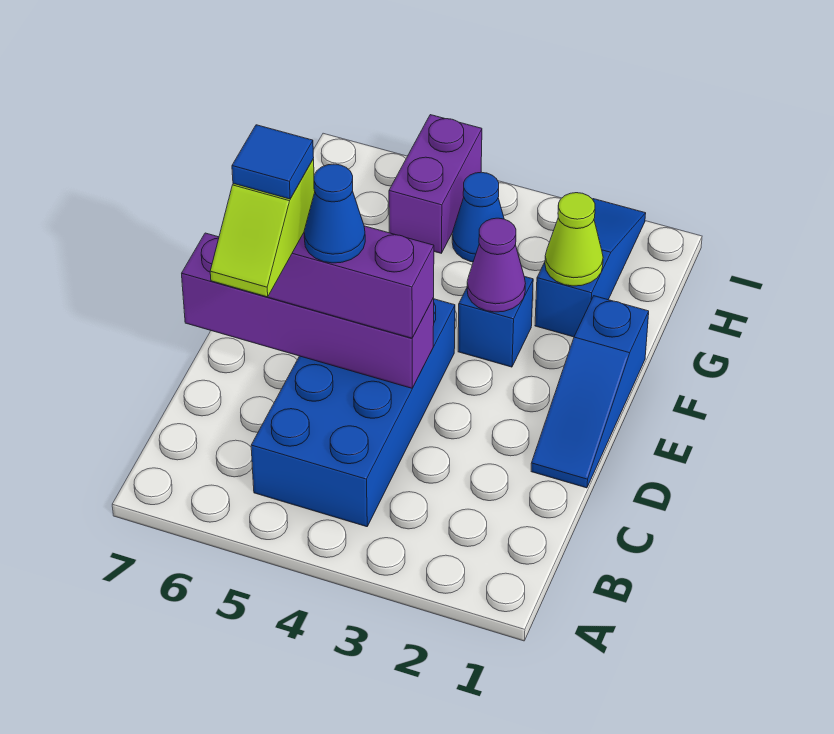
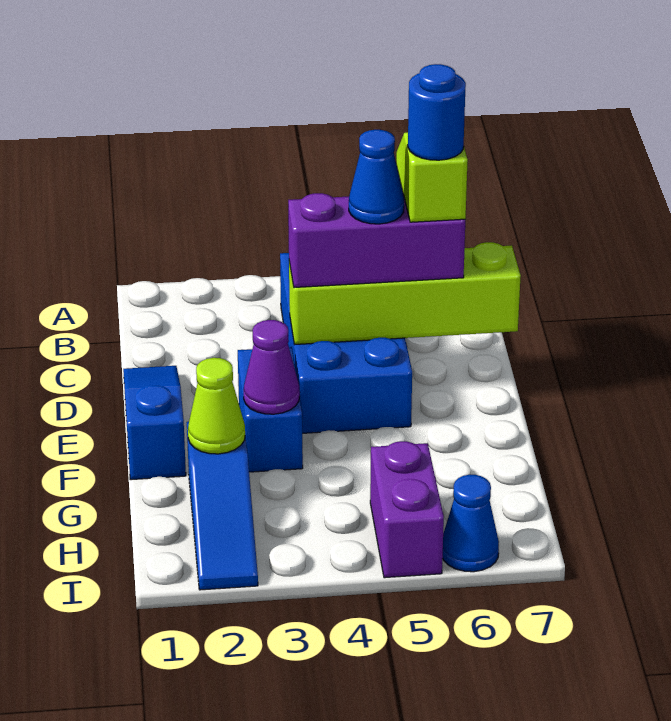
purple 1x4 brick [182,233,434,388] -> lime 1x4 brick [289,242,521,345]
blue 1x1 tile [232,125,314,199] -> blue 1x1 round brick [408,64,466,160]
blue 1x1 brick [458,277,533,367] -> blue 1x2 brick [238,347,303,472]
blue 1x1 cone [452,172,504,262] -> blue 1x1 cone moved to [443,475,499,572]

